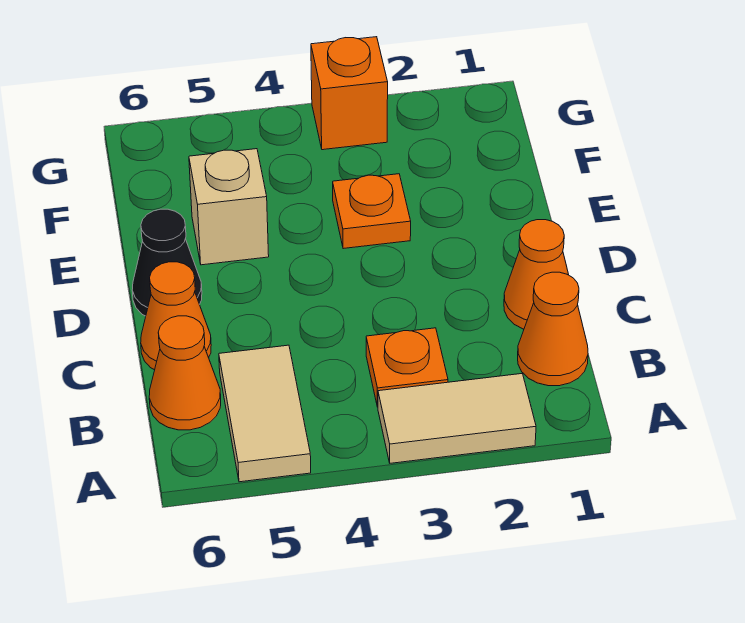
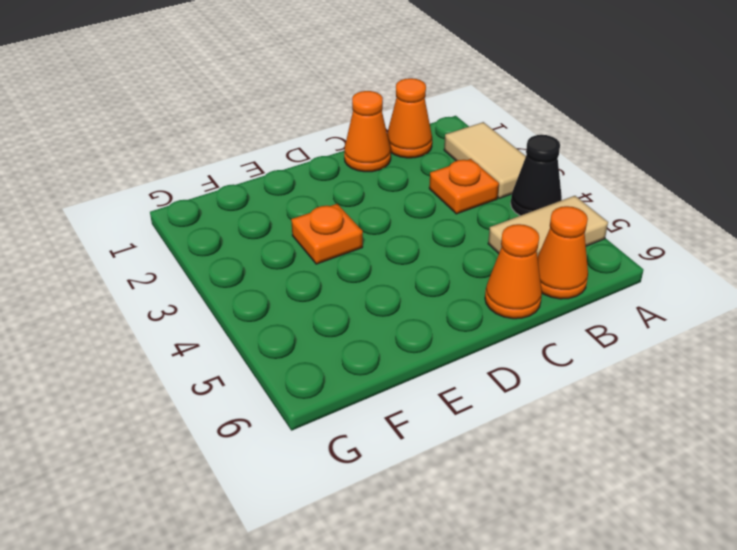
black 1x1 cone [132,209,202,316] -> black 1x1 cone moved to [511,135,562,216]
tan 1x1 brick [189,149,269,265] -> none
orange 1x1 brick [311,37,388,150] -> none

